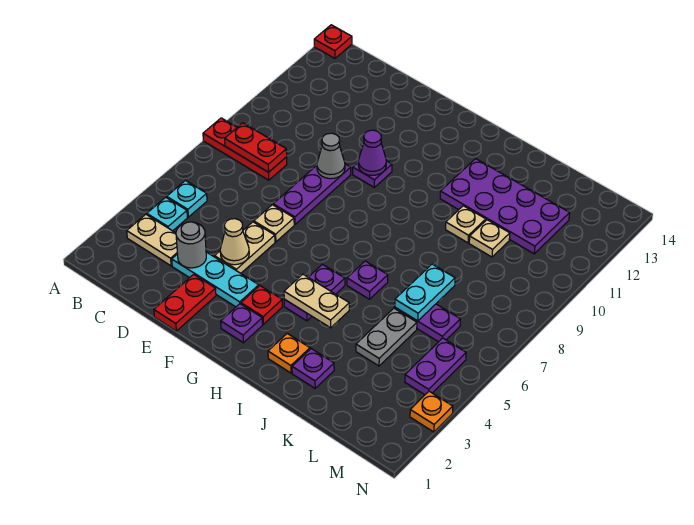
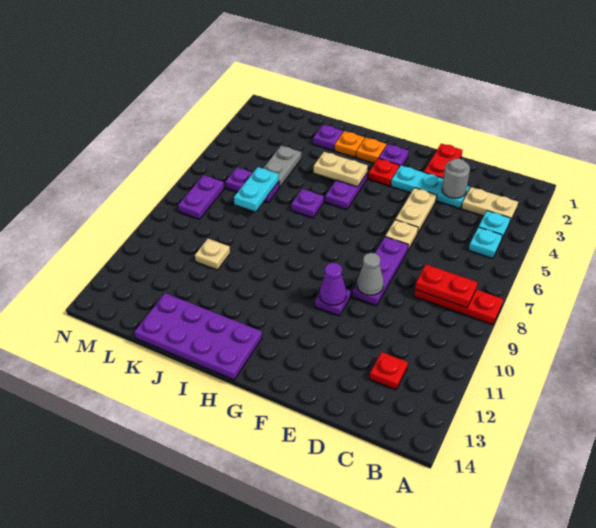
red 1x1 plate [314,25,352,58] -> red 1x1 plate moved to [370,352,408,390]
tan 1x1 cone [220,219,249,265] -> none
purple 2x4 plate [440,159,570,254] -> purple 2x4 plate moved to [134,293,262,380]
tan 1x1 plate [446,206,486,243] -> none
purple 1x2 plate [405,338,466,395] -> purple 1x2 plate moved to [178,175,224,219]
orange 1x1 plate [410,391,453,432] -> orange 1x1 plate moved to [356,138,386,164]

